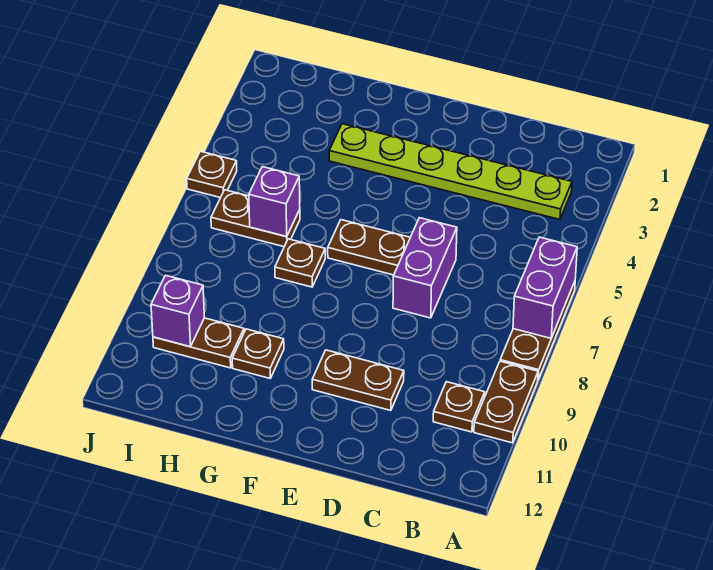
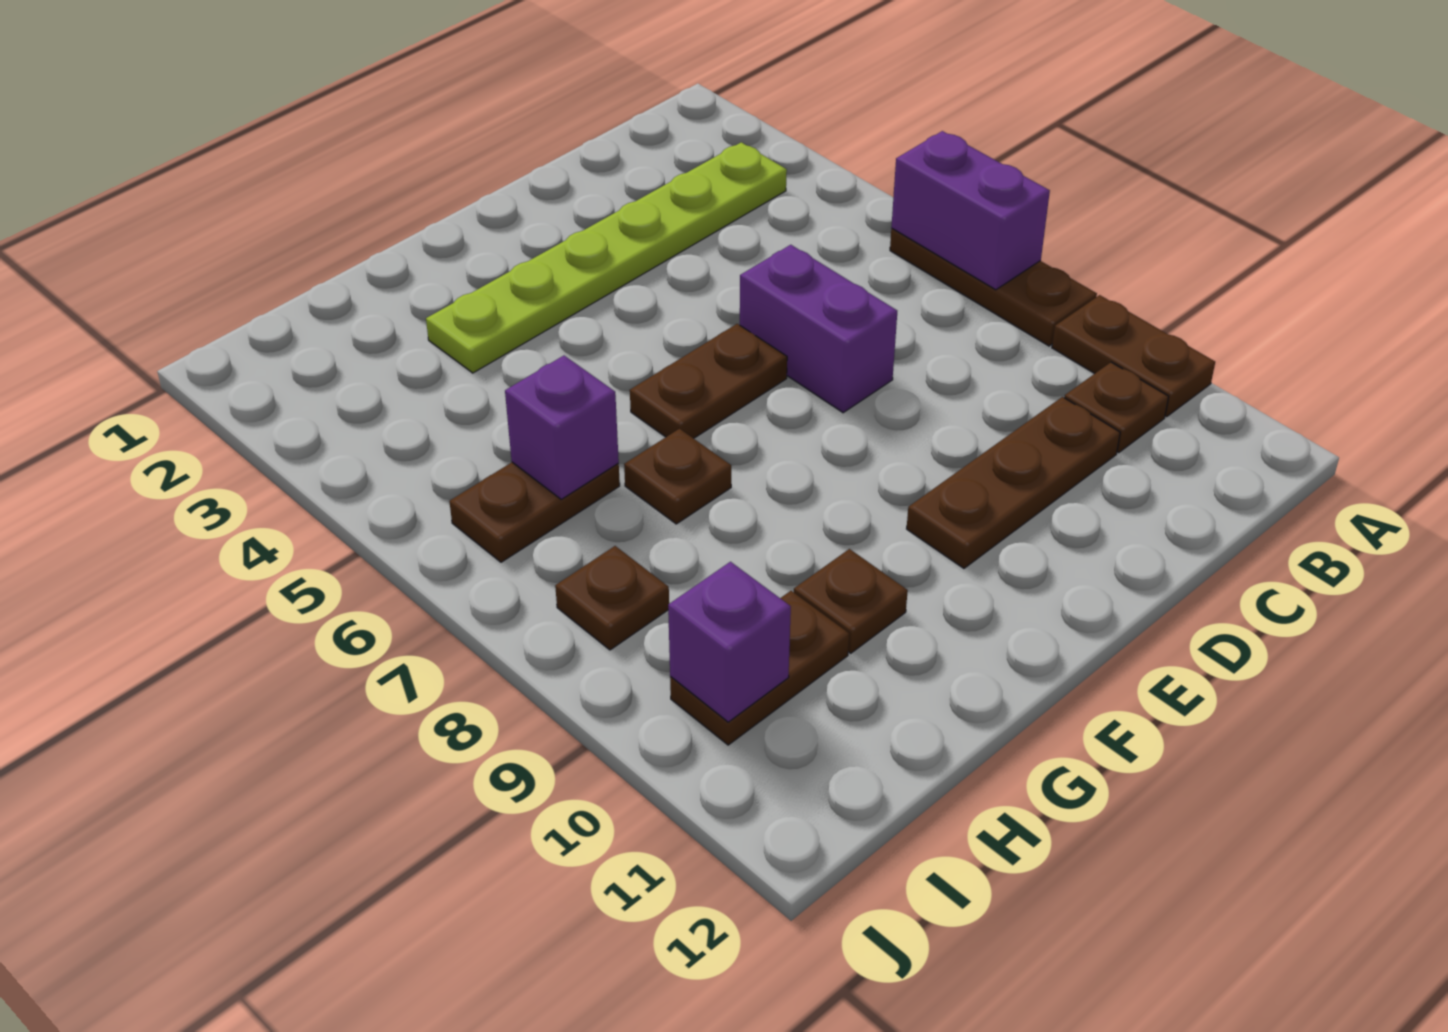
brown 1x2 plate [312,350,404,411] -> brown 1x3 plate [907,397,1120,568]
brown 1x1 plate [187,151,237,198] -> brown 1x1 plate moved to [555,546,669,650]

